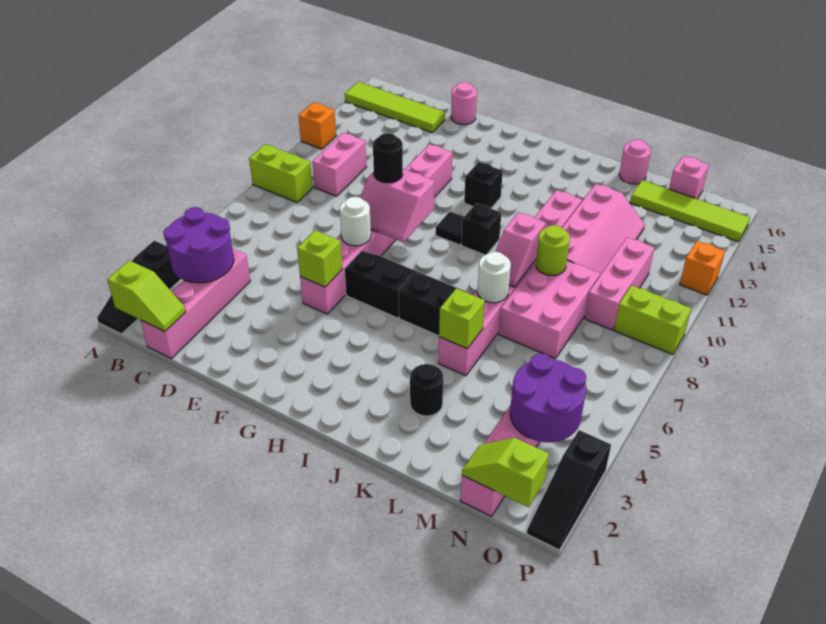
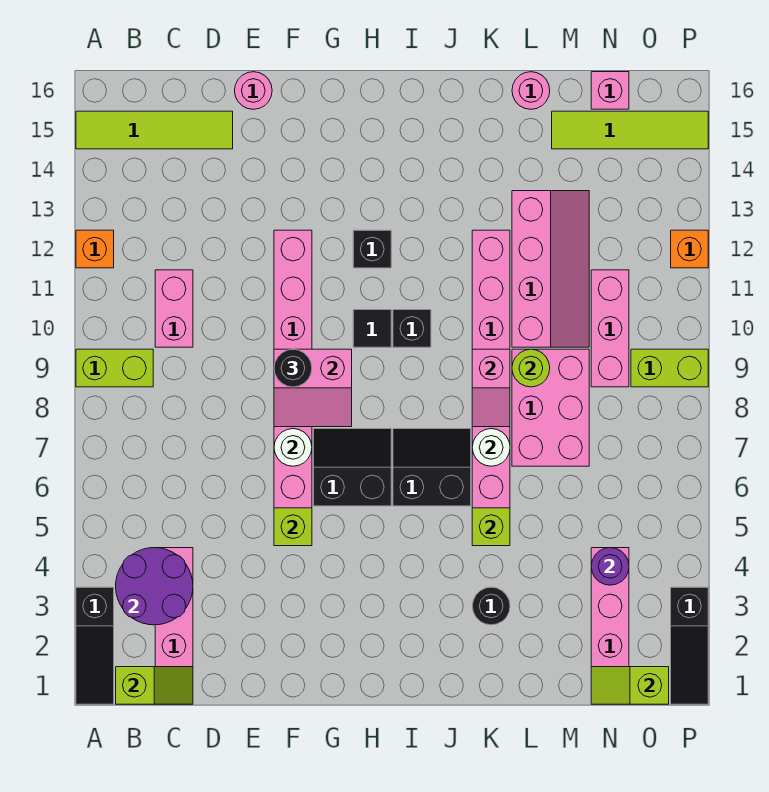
purple 2x2 round brick [510,353,586,442] -> purple 1x1 round brick [591,548,629,585]

